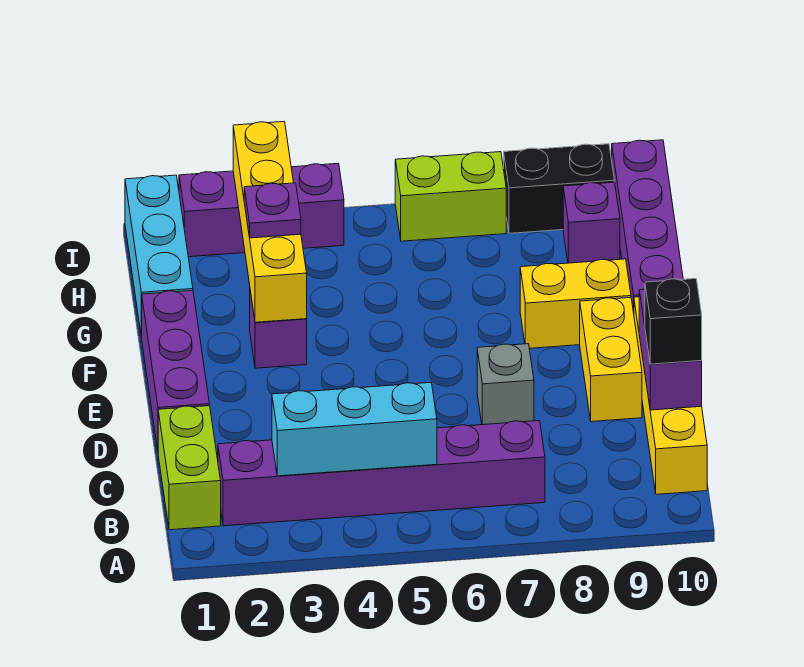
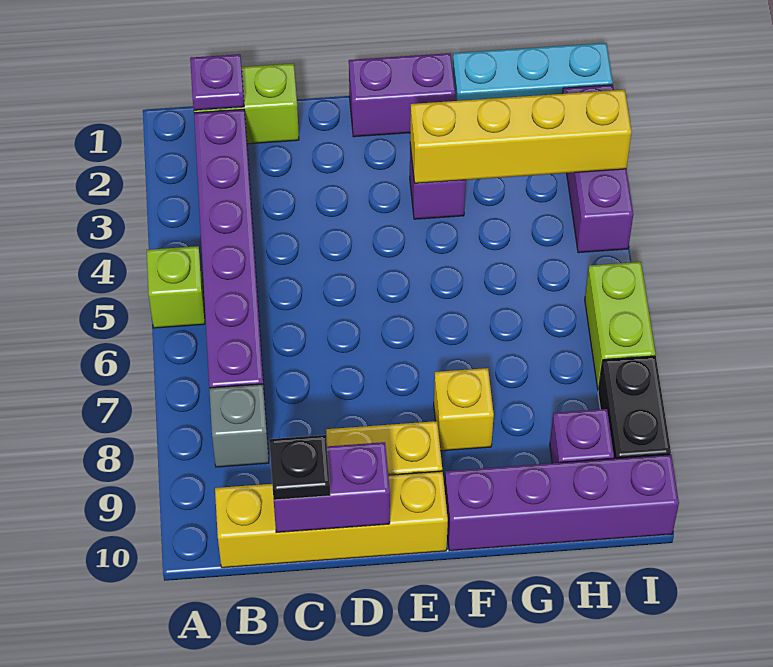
none -> lime 1x1 brick [147,246,205,328]
cyan 1x3 brick [272,383,437,476] -> none
black 1x1 brick [645,279,702,364] -> black 1x1 plate [269,435,330,500]
purple 1x3 brick [142,290,209,450] -> purple 1x2 brick [349,53,455,137]
grey 1x1 brick [477,344,534,425] -> grey 1x1 brick moved to [209,384,269,467]
yellow 1x2 brick [520,259,631,348] -> yellow 1x1 brick [434,368,494,451]
purple 1x1 plate [244,183,301,238] -> purple 1x1 plate moved to [190,54,244,110]

